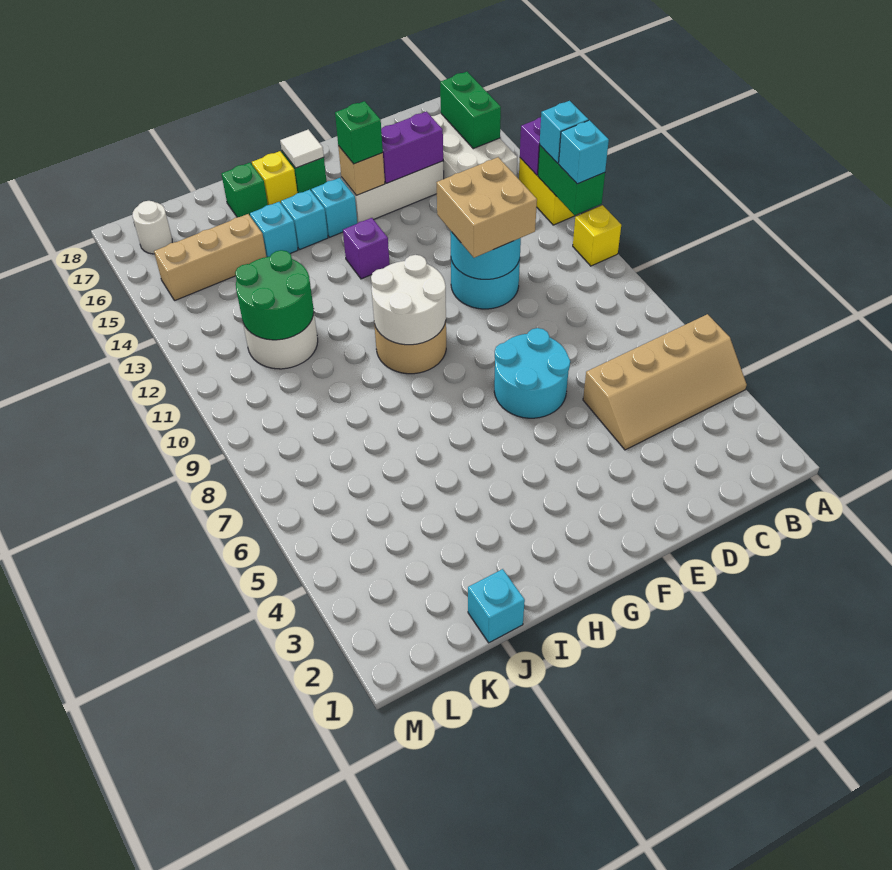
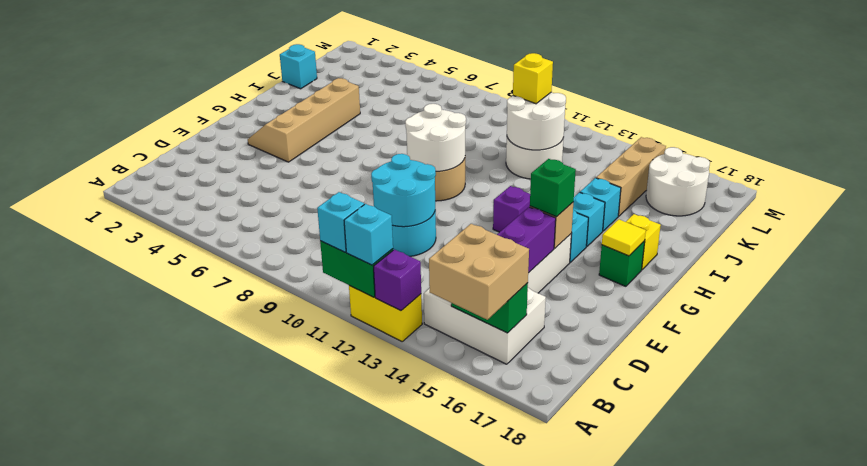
tan 2x4 slope [583,314,747,450] -> tan 2x4 slope moved to [248,78,360,162]
yellow 1x1 brick [573,205,621,266] -> yellow 1x1 brick moved to [513,53,553,104]
tan 2x2 brick [436,157,537,258] -> tan 2x2 brick moved to [429,224,529,320]
cyan 2x2 round brick [494,328,570,418] -> none
white 1x1 tile [280,129,324,168] -> yellow 1x1 tile [602,219,646,256]
green 1x1 brick [222,163,268,217] -> none
green 2x2 round brick [235,250,314,340] -> white 2x2 round brick [507,92,566,150]
white 1x1 round brick [132,201,172,254] -> white 2x2 round brick [646,147,710,216]

